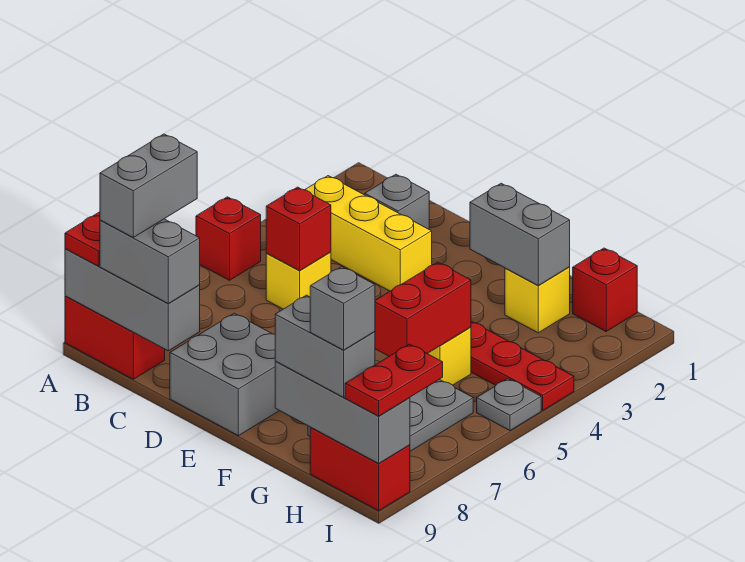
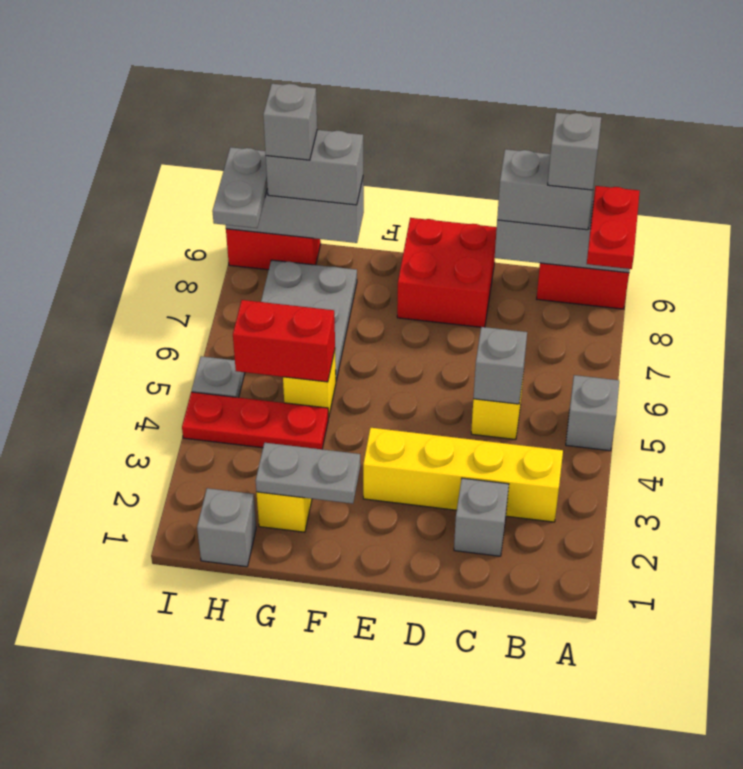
red 1x1 brick [196,197,261,280] -> grey 1x1 brick [566,375,619,451]
yellow 1x3 brick [305,176,432,291] -> yellow 1x4 brick [363,428,563,522]
grey 1x2 brick [100,134,197,237] -> grey 1x1 brick [548,113,601,190]
red 1x1 brick [266,187,331,271] -> grey 1x1 brick [473,327,527,404]
grey 2x2 brick [170,313,279,436] -> red 2x2 brick [397,218,497,327]
grey 1x2 brick [470,183,570,285] -> grey 1x2 plate [256,443,361,504]
red 1x2 brick [375,262,471,356] -> red 1x2 brick turned to [233,300,335,382]
red 1x1 brick [573,248,637,331] -> grey 1x1 brick [197,488,256,567]
red 1x2 plate [345,344,443,416] -> grey 1x2 plate [212,147,267,228]

